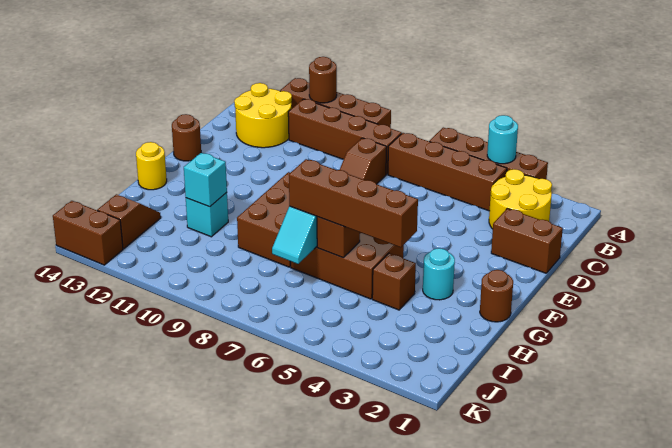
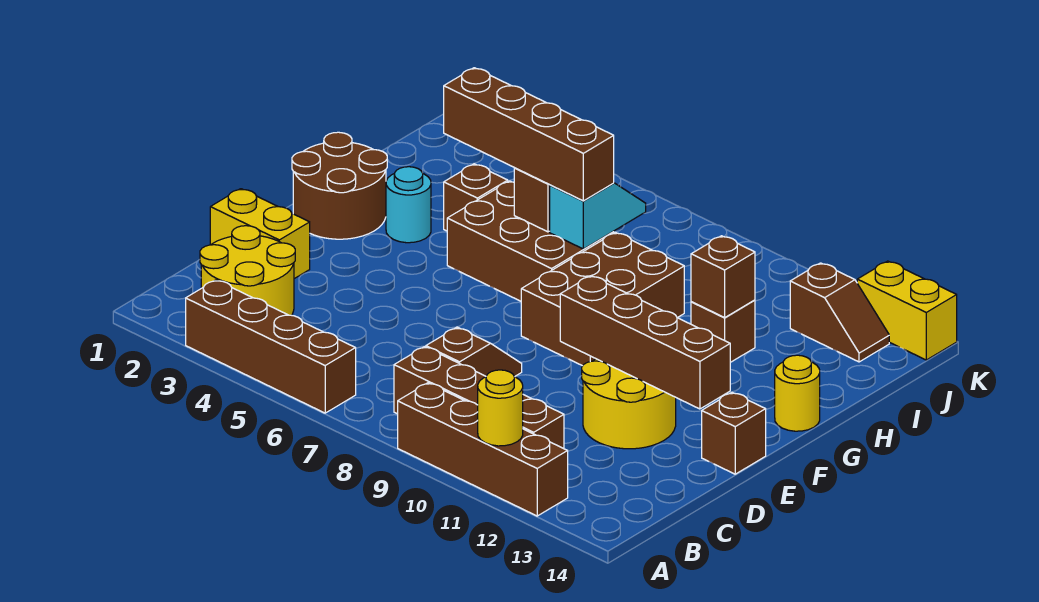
cyan 1x1 round brick [487,115,518,164] -> none
brown 1x1 round brick [309,57,337,103] -> yellow 1x1 round brick [478,370,523,446]
brown 1x4 brick [388,133,507,211] -> brown 1x4 brick moved to [560,276,730,409]
yellow 2x2 round brick [234,83,292,148] -> yellow 2x2 round brick moved to [582,359,676,449]
brown 1x2 brick [491,208,563,273] -> yellow 1x2 brick [210,189,310,279]
brown 1x1 round brick [172,114,201,161] -> brown 1x1 brick [702,393,766,474]
brown 1x1 round brick [480,270,513,322] -> brown 2x2 round brick [292,132,387,239]
cyan 1x1 brick [186,193,228,237] -> brown 1x1 brick [691,300,755,362]
cyan 1x1 brick [184,153,227,207] -> brown 1x1 brick [691,236,755,317]
brown 1x2 slope [97,194,161,249] -> brown 1x2 slope turned to [790,263,889,362]
brown 1x2 brick [53,201,123,265] -> yellow 1x2 brick [857,261,957,360]

